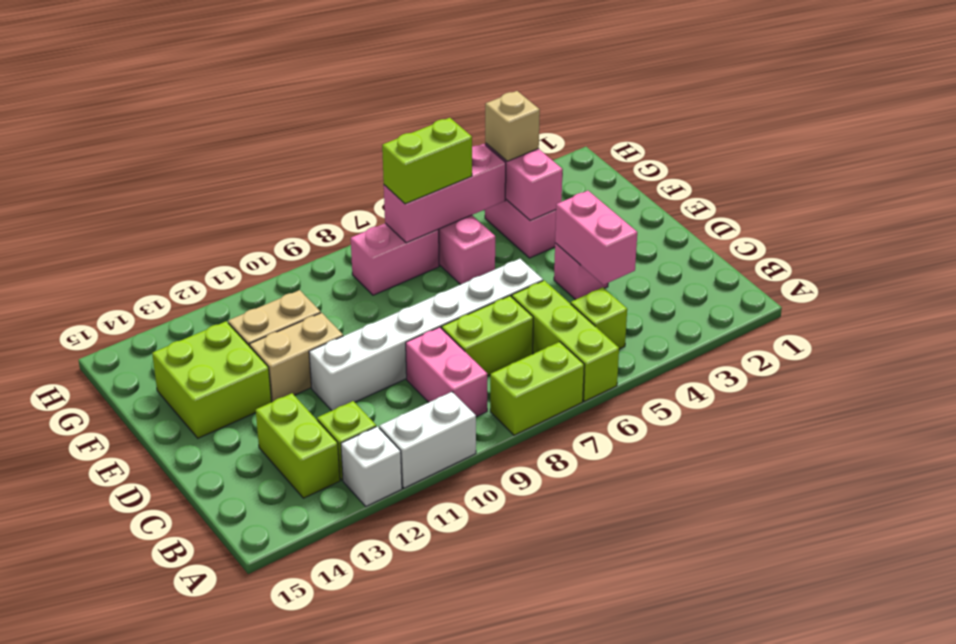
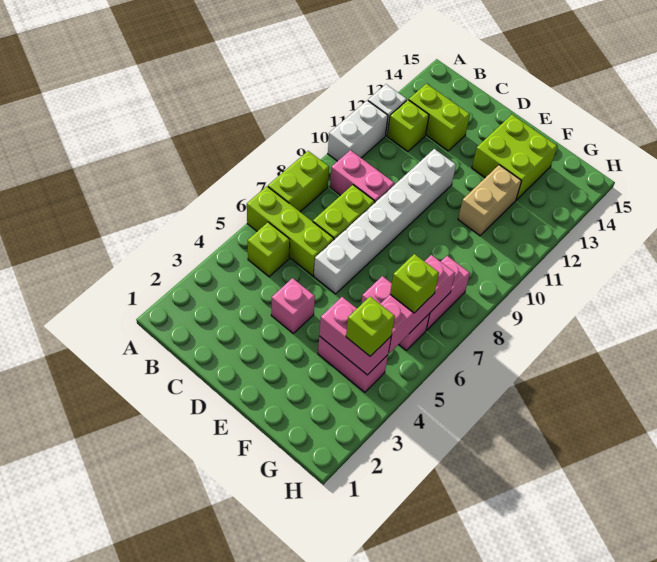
pink 1x2 brick [555,191,637,285] -> none
tan 1x2 brick [250,313,343,402] -> none
tan 1x1 brick [485,91,540,161] -> lime 1x1 brick [346,297,395,356]
lime 1x2 brick [382,118,472,204] -> lime 1x1 brick [390,254,439,313]

